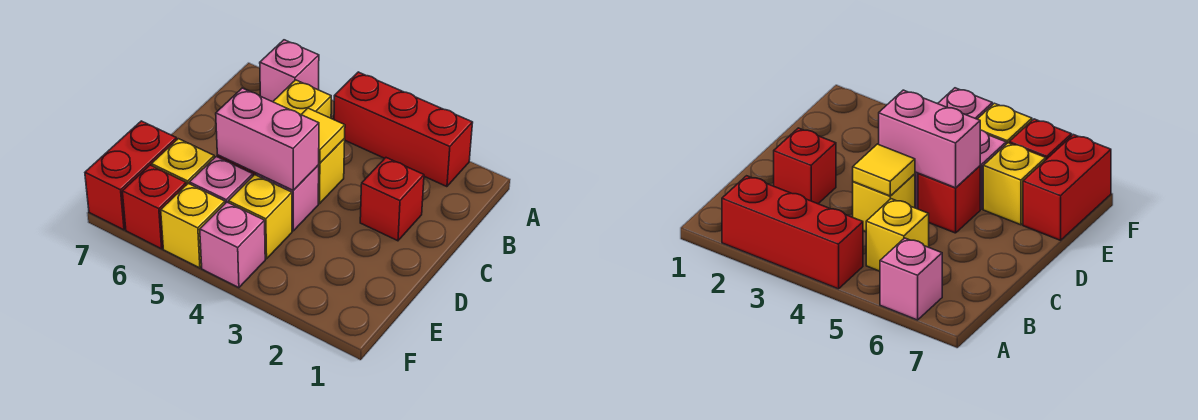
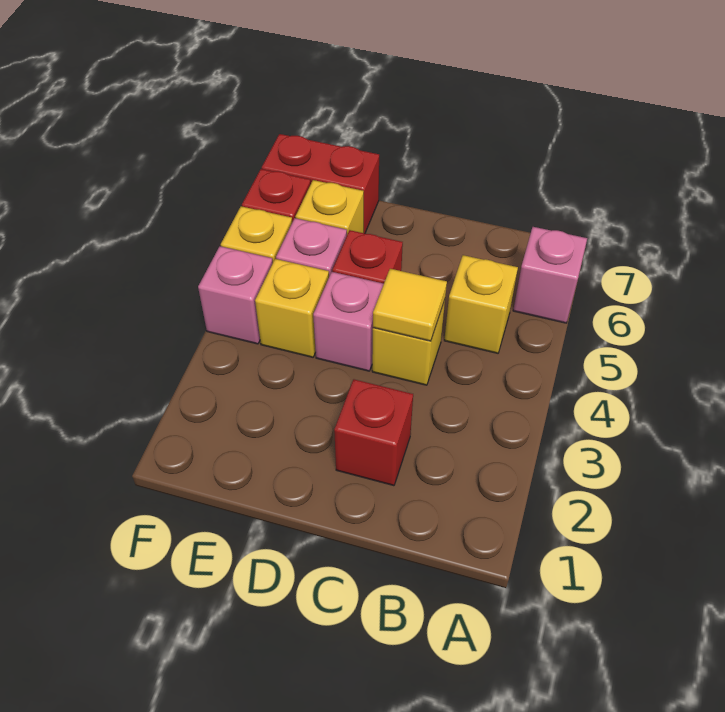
red 1x3 brick [334,72,473,187] -> none
pink 1x2 brick [216,88,319,190] -> none

